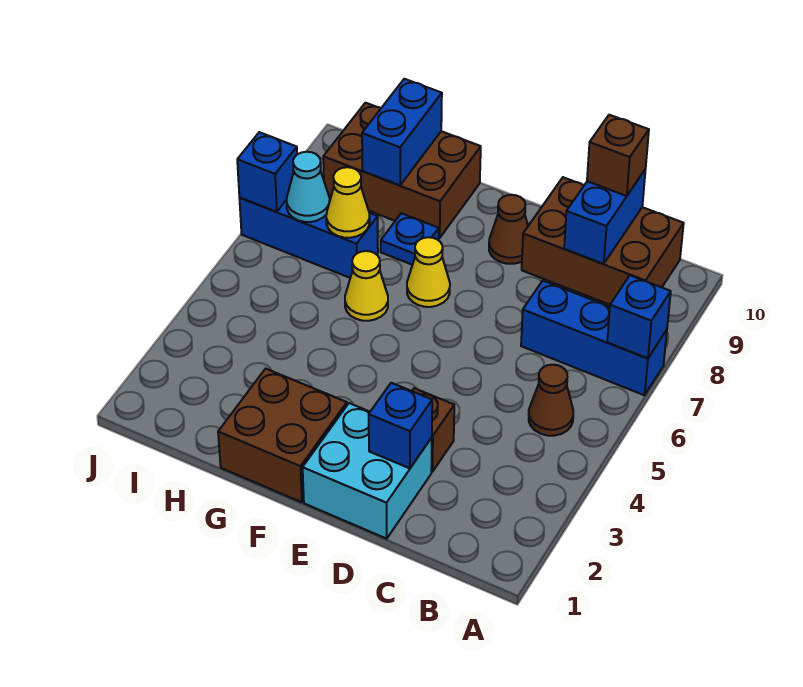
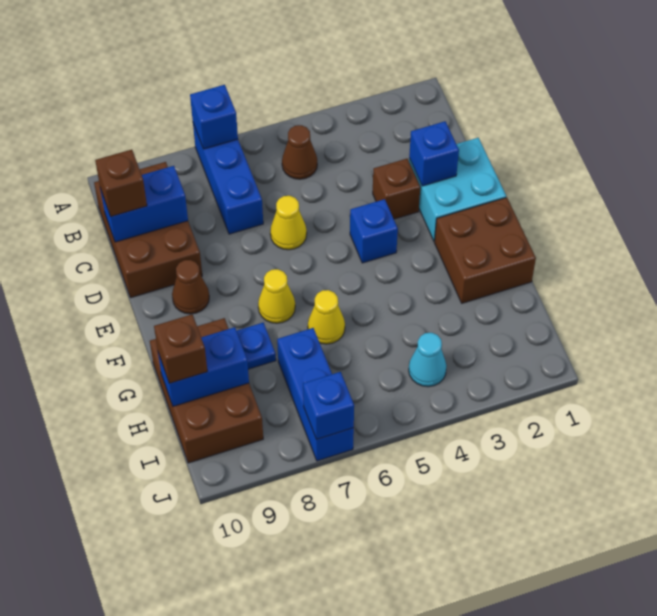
none -> blue 1x1 brick [350,199,398,263]
yellow 1x1 cone [326,167,370,238] -> yellow 1x1 cone moved to [270,196,307,250]
none -> brown 1x1 brick [154,314,207,383]
cyan 1x1 cone [287,152,330,222] -> cyan 1x1 cone moved to [409,333,447,387]

